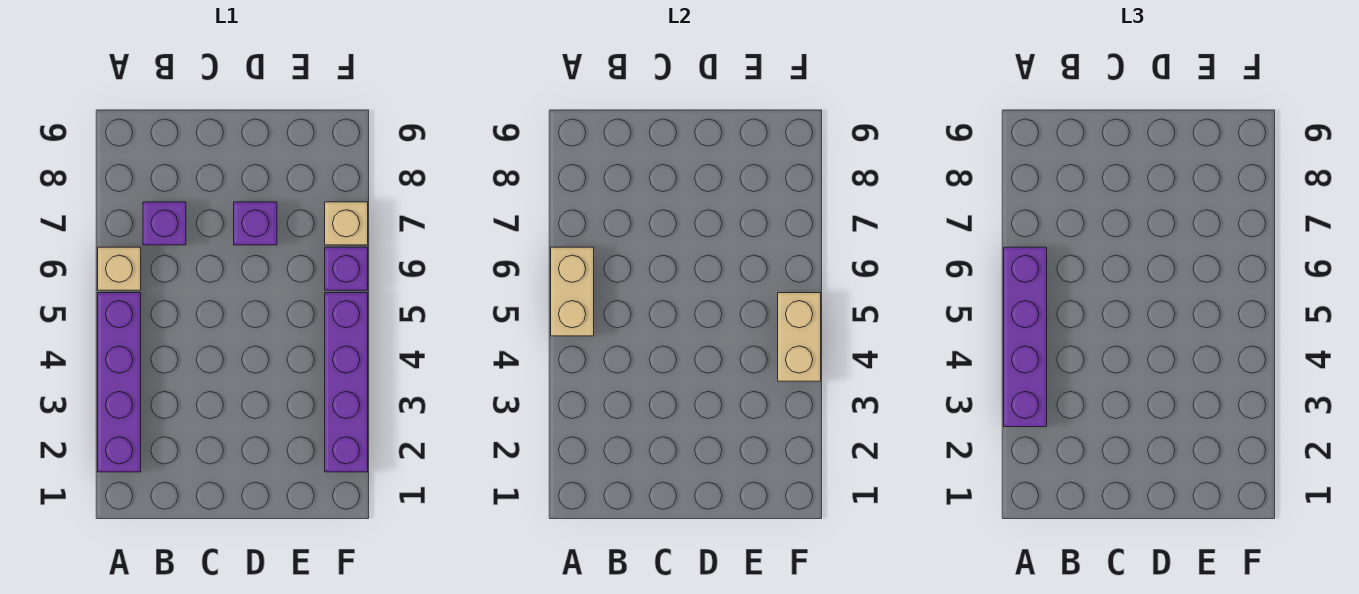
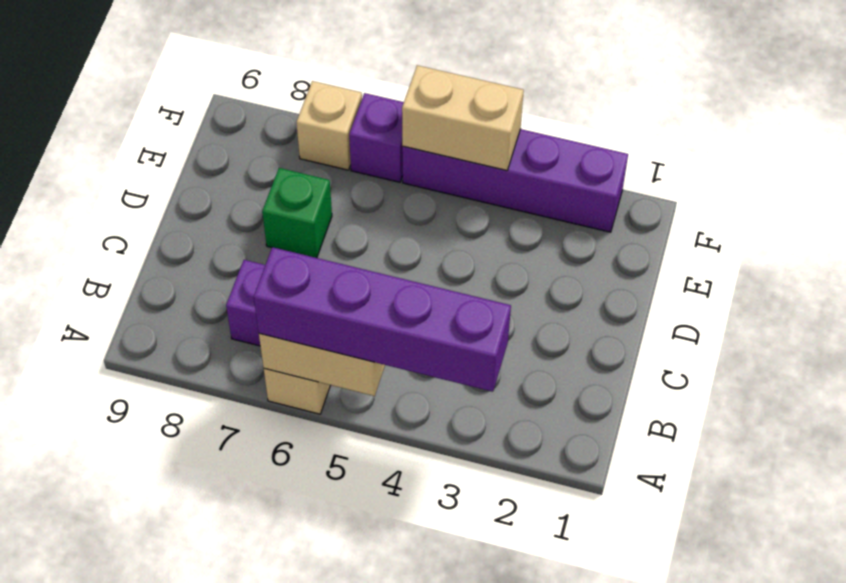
purple 1x4 brick [98,293,141,472] -> none
purple 1x1 brick [234,202,277,245] -> green 1x1 brick [262,168,332,258]

